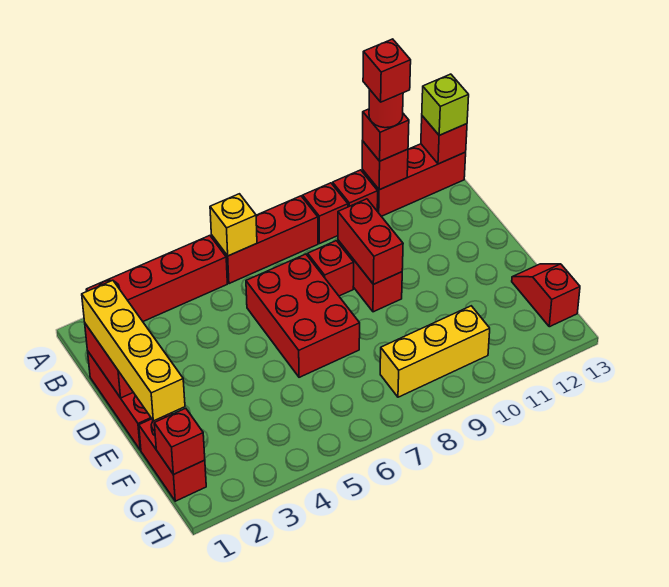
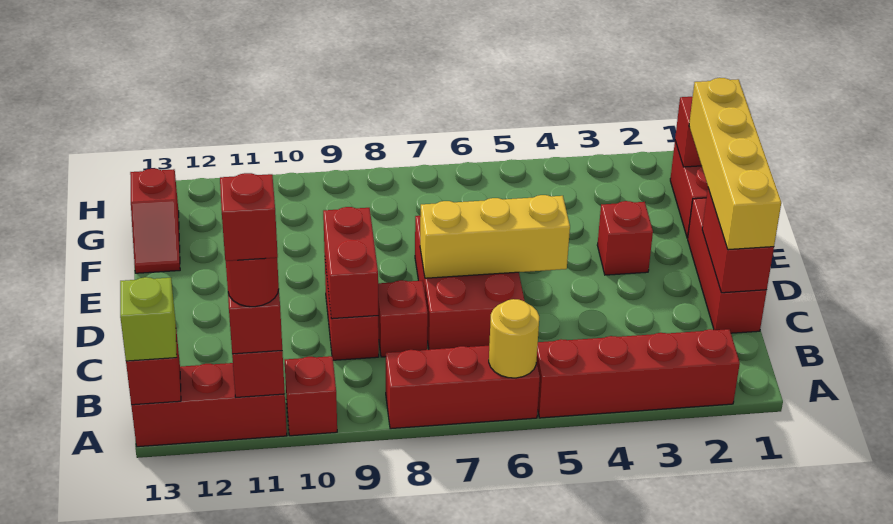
yellow 1x1 brick [210,194,257,256] -> yellow 1x1 round brick [489,299,539,378]
red 1x1 brick [303,183,348,244] -> red 1x1 brick moved to [597,201,653,275]
yellow 1x3 brick [380,306,490,397] -> yellow 1x3 brick moved to [420,195,570,278]

